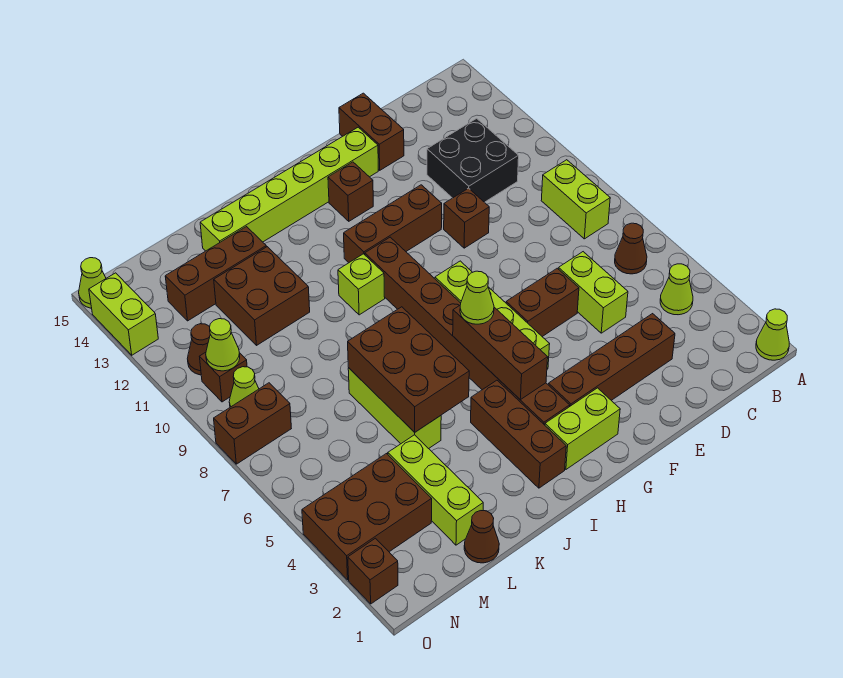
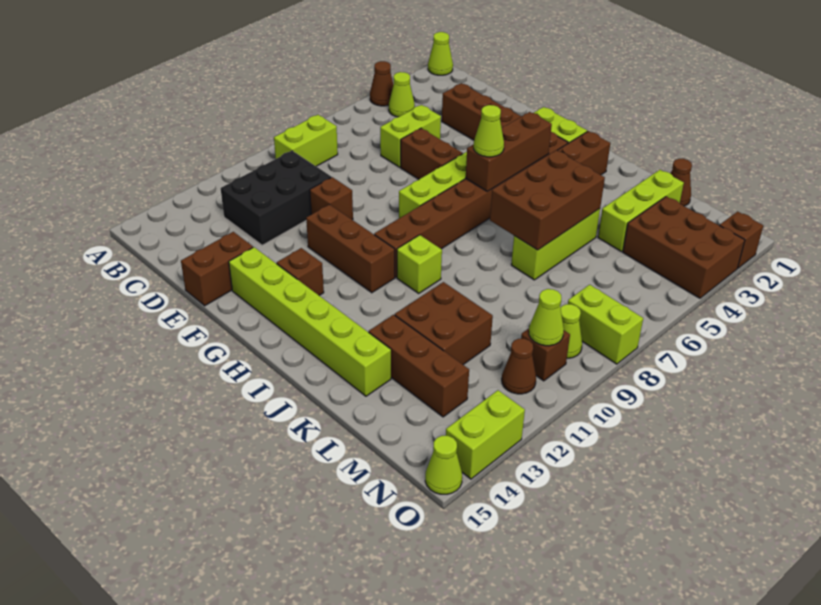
brown 1x1 cone [615,223,647,274] -> brown 1x1 cone moved to [370,61,394,106]
black 2x2 brick [427,118,519,202] -> black 2x3 brick [221,151,331,245]
brown 1x2 brick [214,383,291,464] -> lime 1x2 brick [568,285,643,364]

